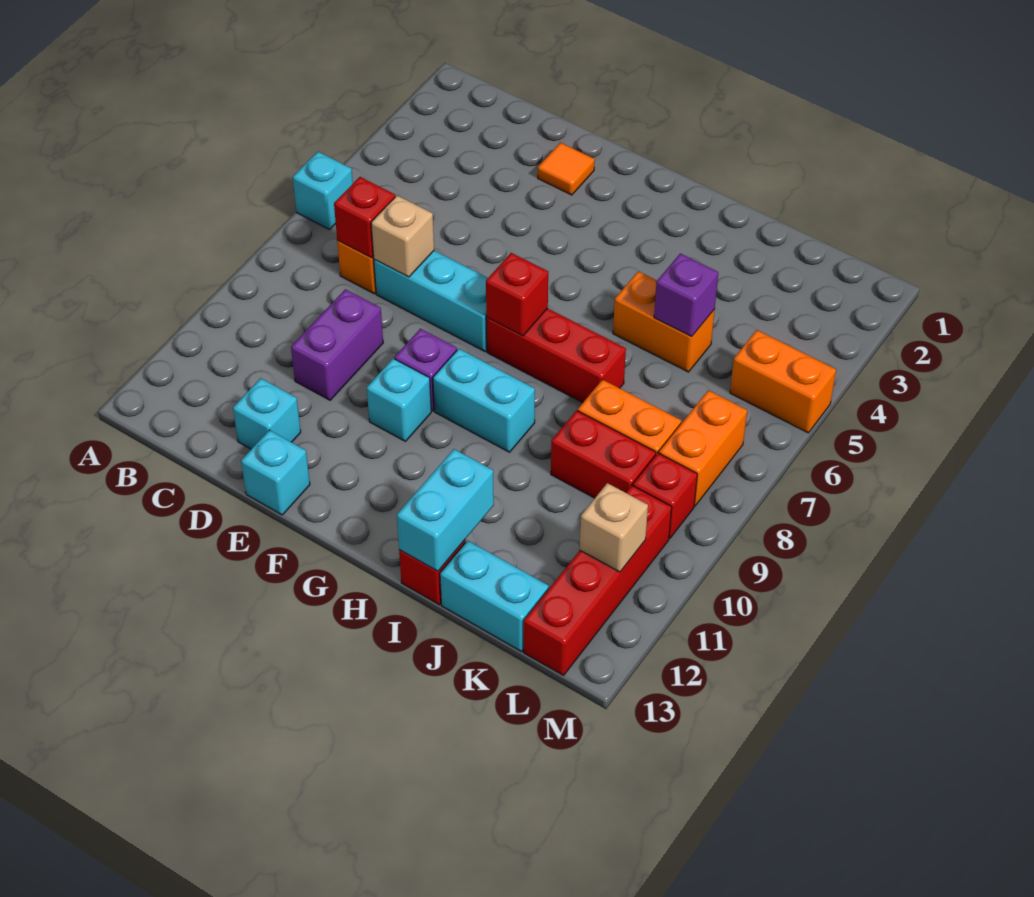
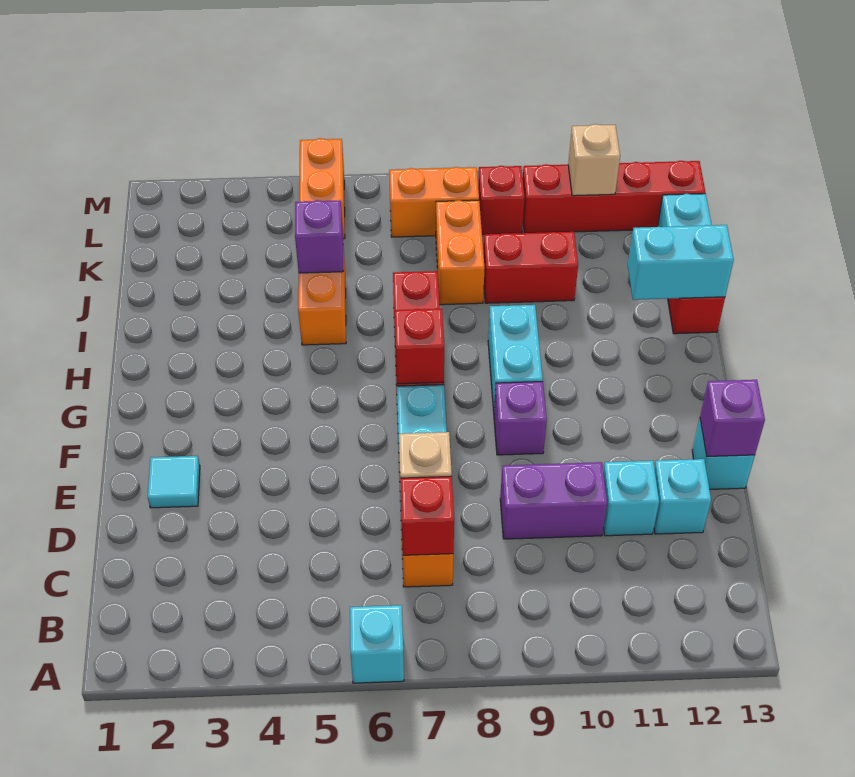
orange 1x1 tile [538,143,595,195] -> cyan 1x1 tile [148,456,200,508]
none -> purple 1x1 brick [700,380,765,456]
cyan 1x1 brick [367,359,431,441] -> cyan 1x1 brick moved to [603,461,659,536]
red 1x2 brick [551,410,656,498] -> red 1x2 brick turned to [483,232,578,303]

